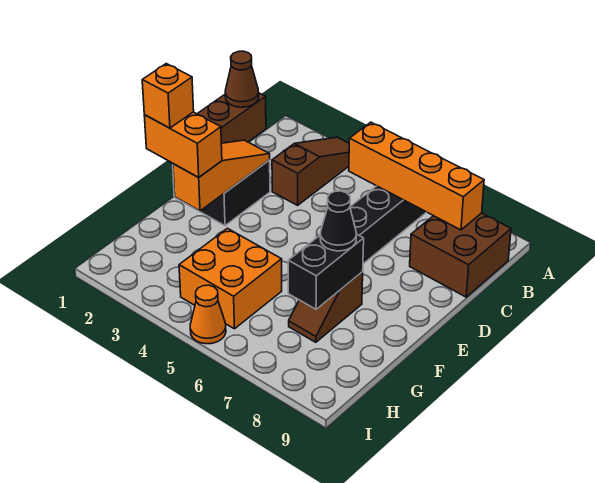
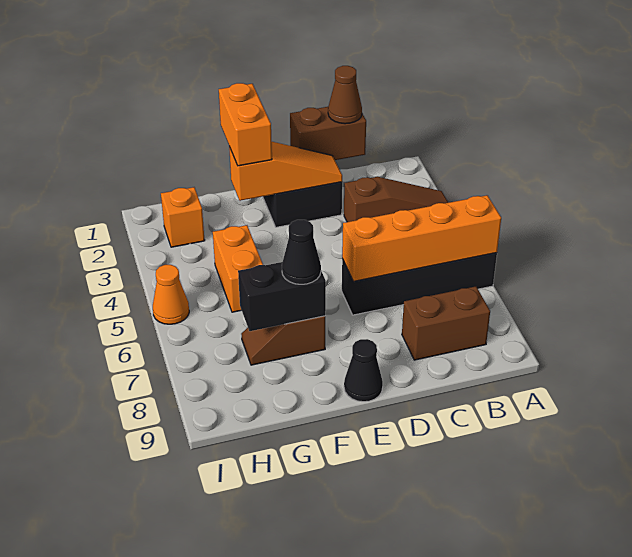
orange 1x4 brick [349,122,484,230] -> orange 1x4 brick turned to [342,195,501,281]
brown 2x2 brick [410,213,511,297] -> brown 1x2 brick [402,286,490,360]
none -> black 1x1 cone [344,339,383,402]
orange 1x1 brick [142,64,194,128] -> orange 1x1 brick moved to [161,187,205,247]
orange 2x2 brick [179,228,282,329] -> orange 1x2 brick [213,225,263,312]

